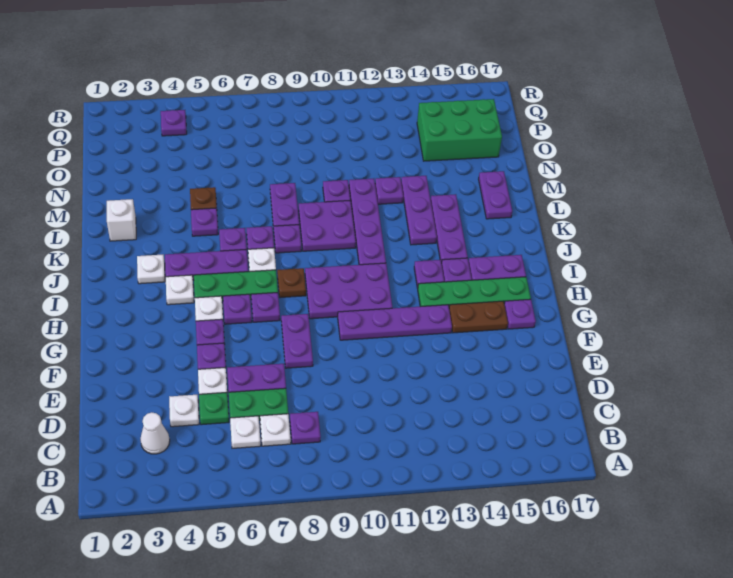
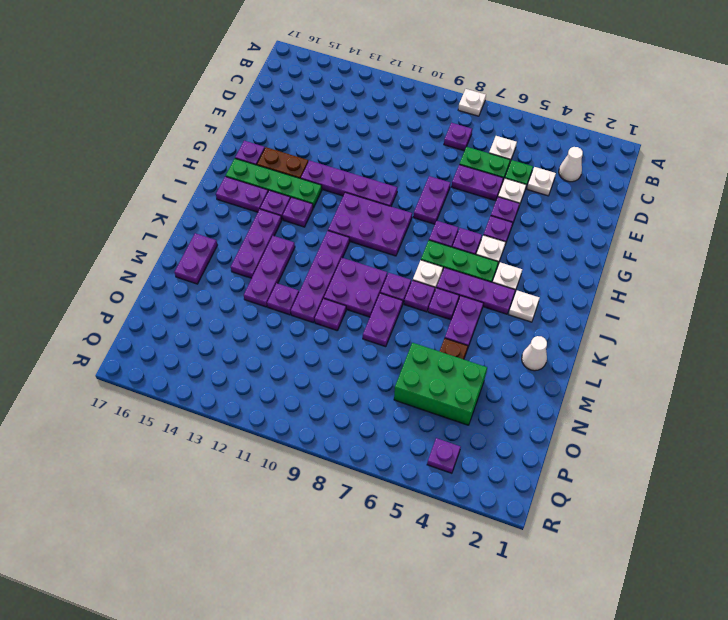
white 1x1 plate [260,414,291,446] -> white 1x1 plate moved to [458,89,486,116]
brown 1x1 plate [277,268,306,298] -> none
white 1x1 brick [107,199,136,241] -> white 1x1 cone [522,336,547,371]
purple 1x1 plate [191,208,218,236] -> purple 1x2 plate [445,296,483,347]
green 2x3 brick [417,99,502,161] -> green 2x3 brick moved to [394,343,487,425]

